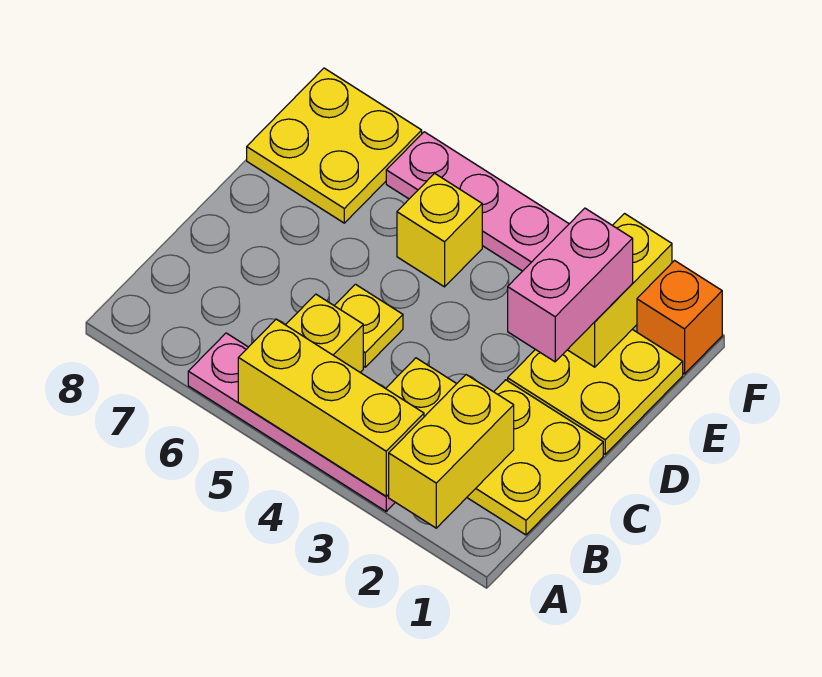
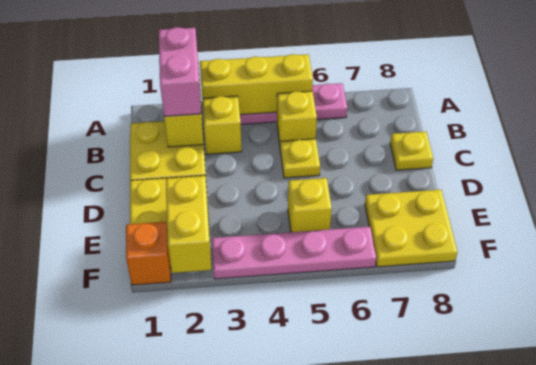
none -> yellow 1x1 plate [390,132,433,170]
pink 1x2 brick [508,208,633,362] -> pink 1x2 brick moved to [159,27,201,116]

